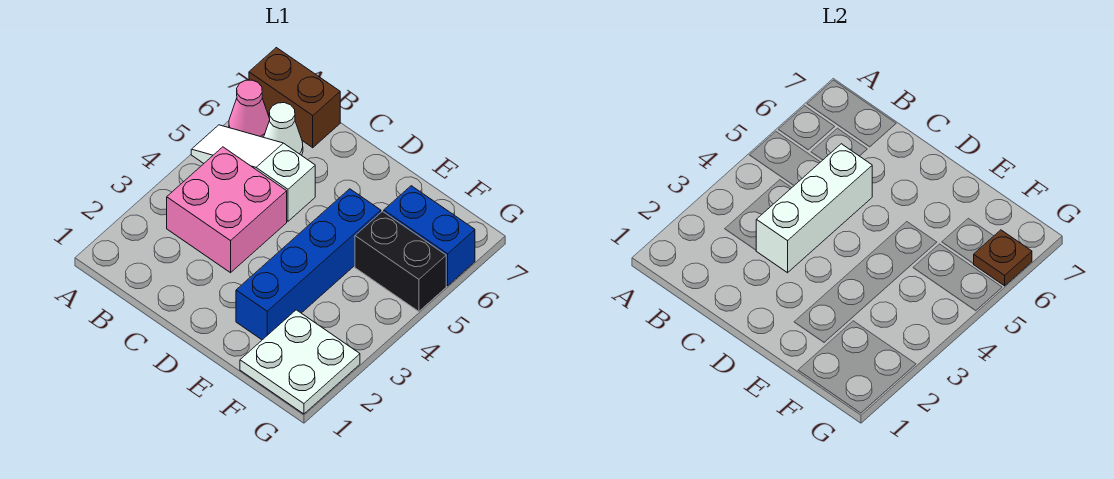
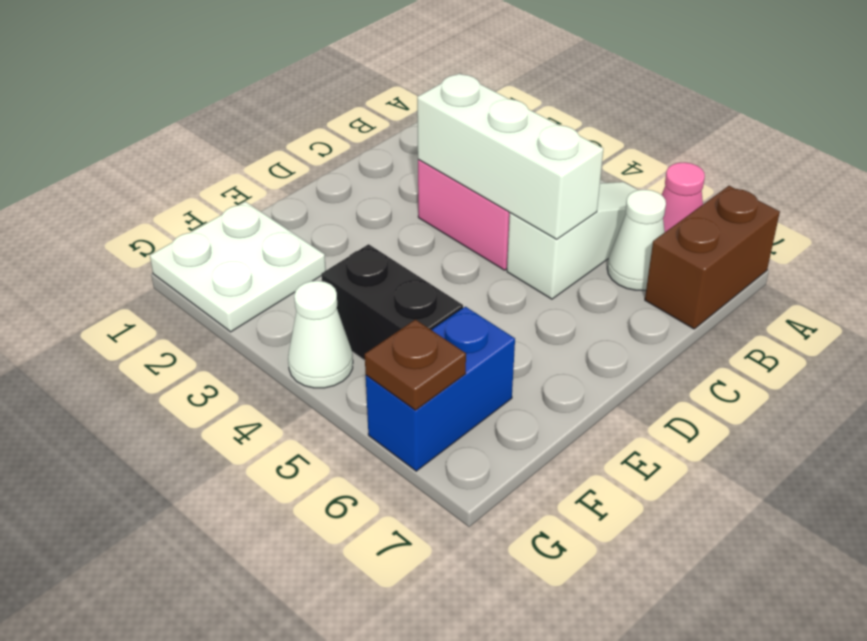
blue 1x4 brick [236,189,381,340] -> none
black 1x2 brick [355,211,446,311] -> black 1x2 brick turned to [321,244,463,361]
none -> white 1x1 cone [288,281,353,388]

